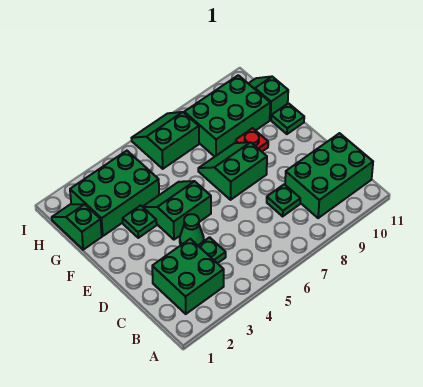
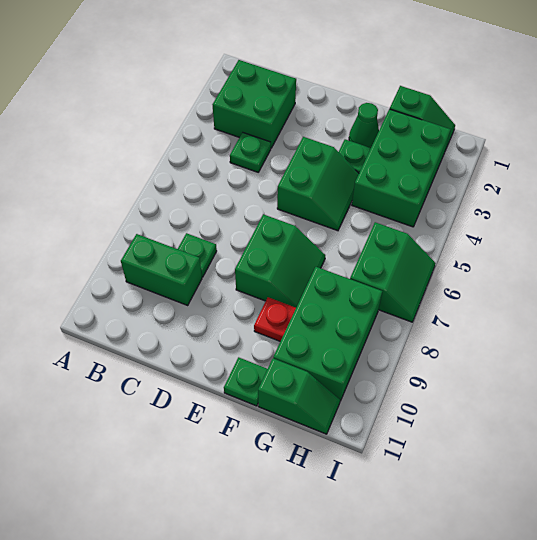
green 2x3 brick [285,133,373,218] -> green 1x2 brick [121,234,202,305]
green 1x1 cone [180,214,204,245] -> green 1x1 cone moved to [349,103,379,148]

